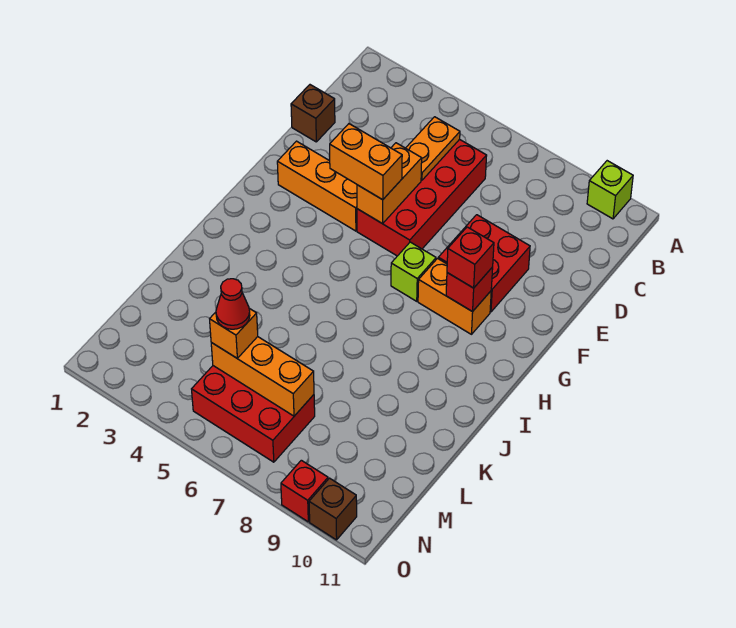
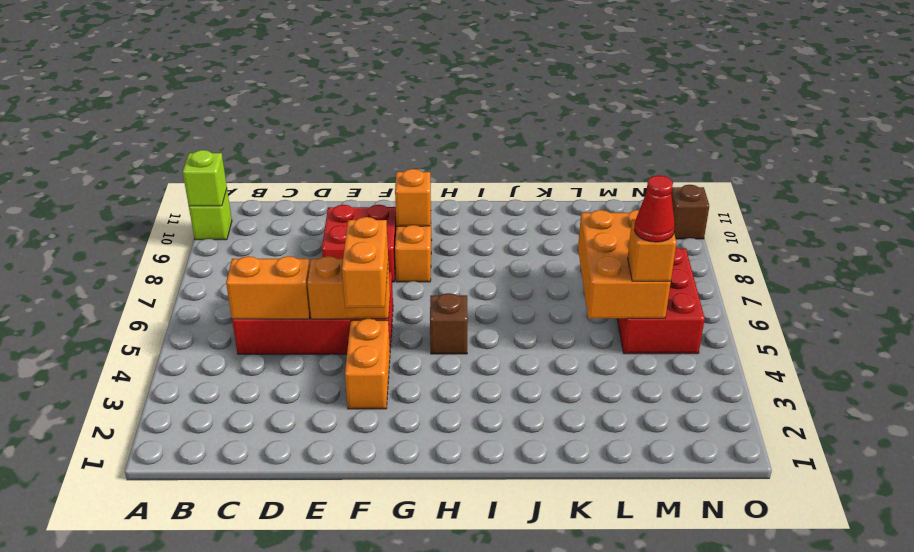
orange 1x2 plate [406,117,460,180] -> orange 1x2 brick [226,256,310,319]
brown 1x1 brick [291,85,335,142] -> brown 1x1 brick moved to [430,293,468,354]
orange 1x3 brick [277,141,357,231] -> orange 1x2 brick [345,319,390,409]
lime 1x1 brick [391,242,436,301] -> lime 1x1 brick moved to [183,150,227,206]
red 1x1 brick [446,267,493,312] -> orange 1x1 brick [395,169,431,226]
red 1x1 brick [447,227,494,288] -> none
orange 1x3 brick [211,337,314,416] -> orange 2x3 brick [578,210,671,318]
red 1x1 brick [281,460,328,522] -> none

